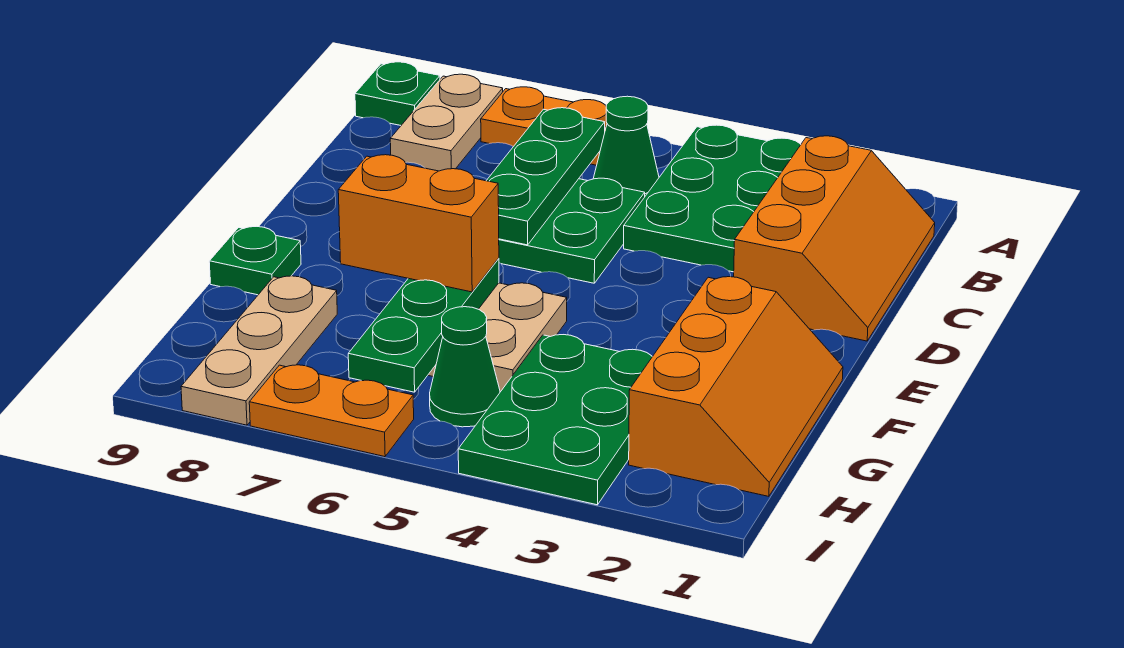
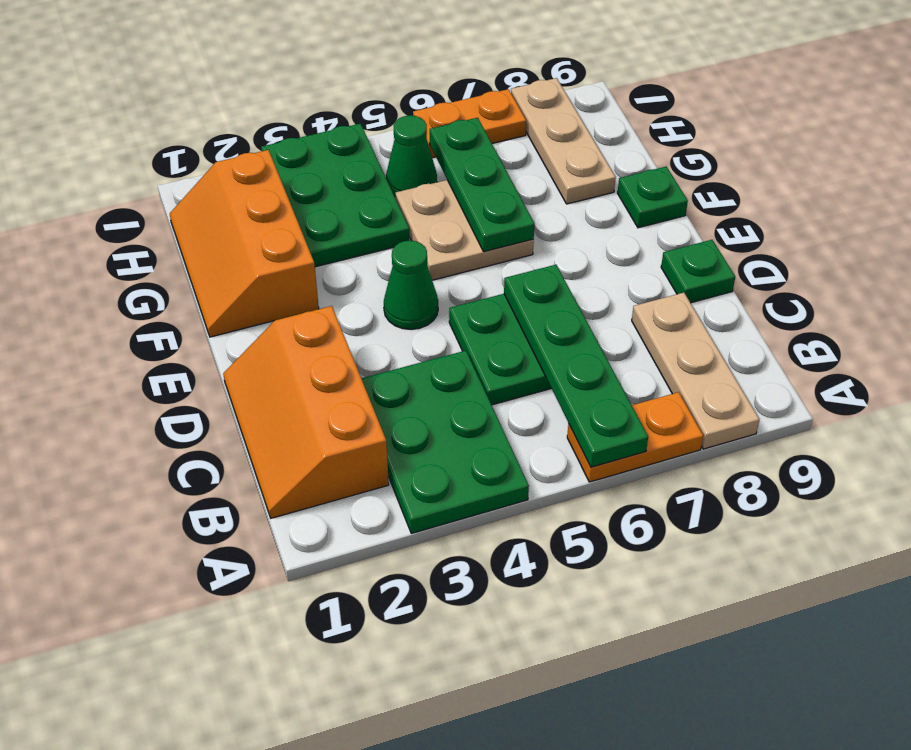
tan 1x2 plate [390,74,503,171] -> tan 1x3 plate [632,293,759,449]
green 1x1 plate [355,62,440,125] -> green 1x1 plate moved to [661,240,735,303]
green 1x1 cone [593,96,659,196] -> green 1x1 cone moved to [384,241,438,329]
green 1x3 plate [486,108,605,245] -> green 1x4 plate [504,265,648,467]
orange 1x2 brick [338,155,499,292] -> none

